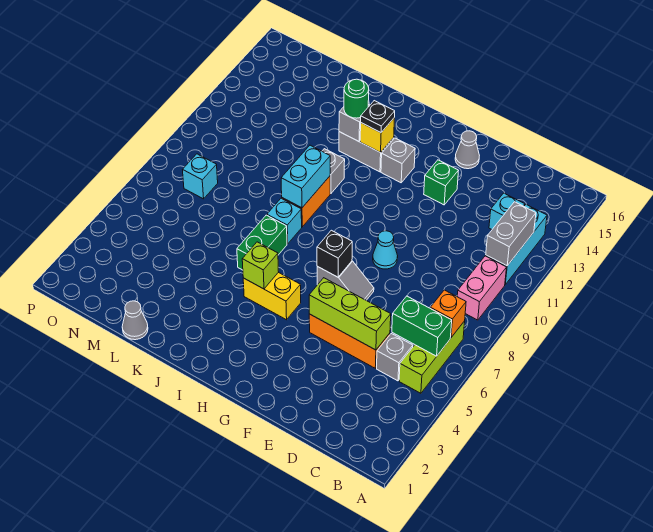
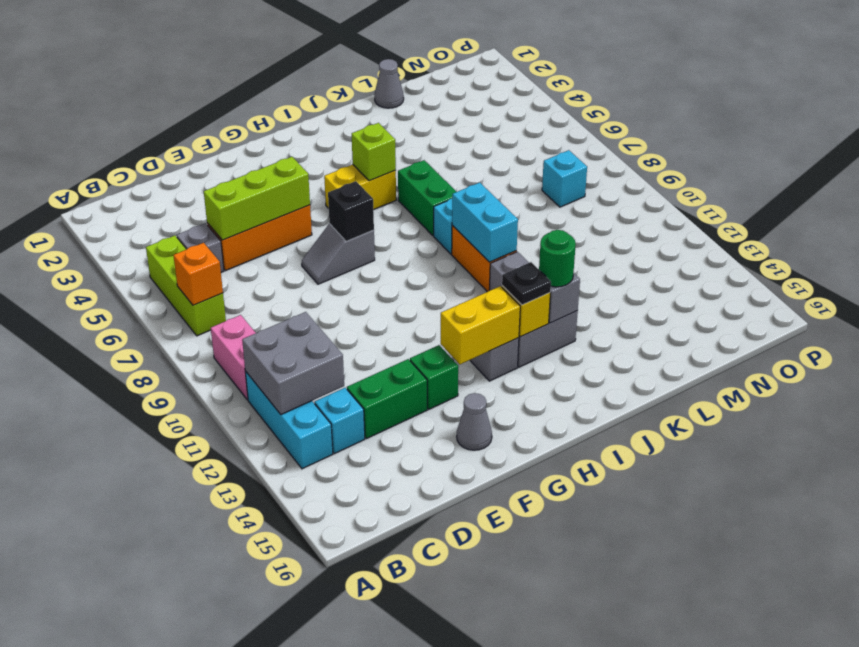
green 1x2 brick [392,296,452,356] -> green 1x2 brick moved to [347,359,427,439]
grey 1x2 brick [486,202,536,266] -> grey 2x2 brick [242,312,344,414]
cyan 1x1 cone [373,231,398,269] -> none
none -> yellow 1x2 brick [441,286,520,364]

